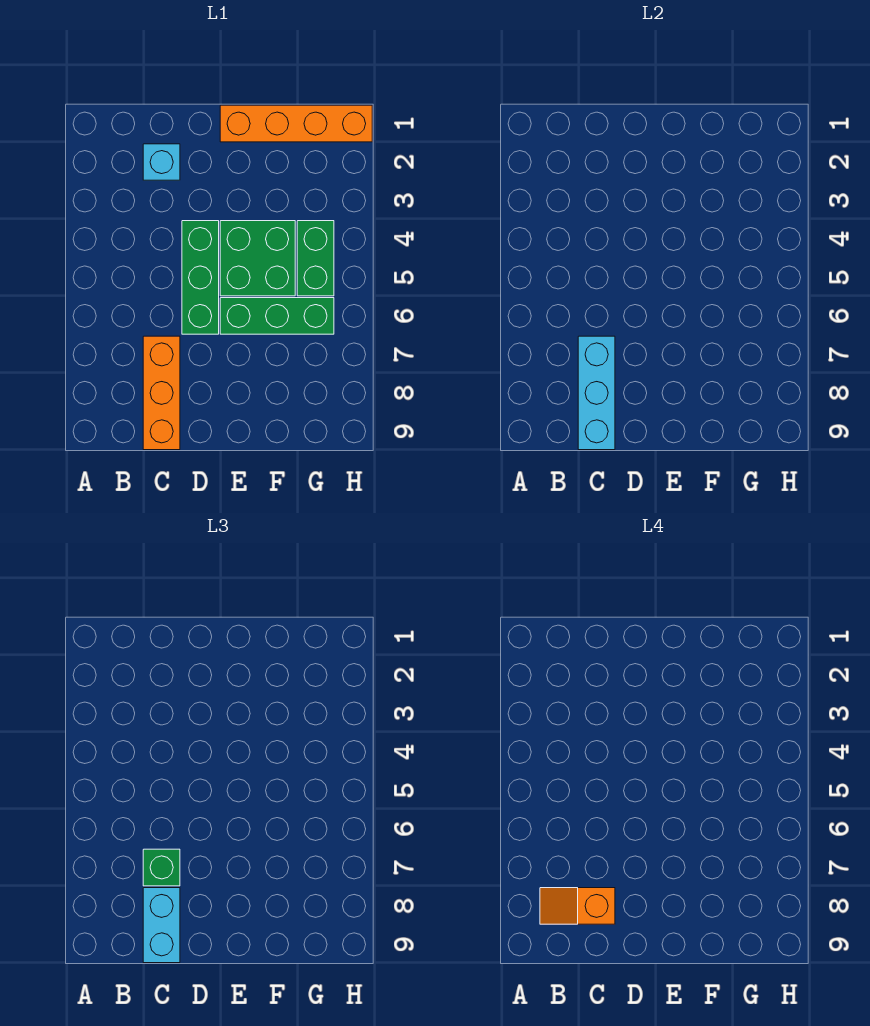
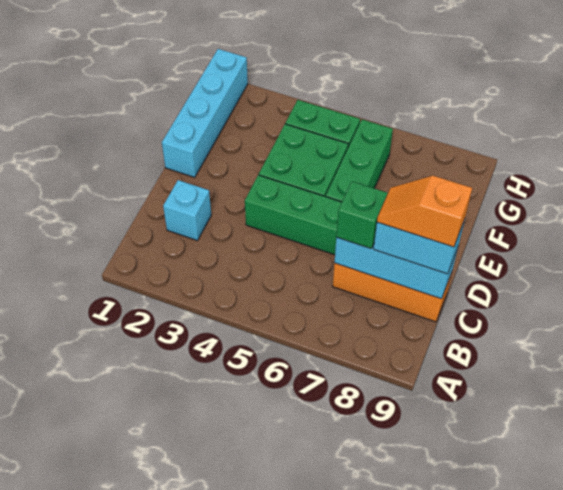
orange 1x2 slope [540,888,615,924] -> orange 1x2 slope turned to [377,176,472,247]
orange 1x4 brick [220,105,372,142] -> cyan 1x4 brick [162,49,248,177]

